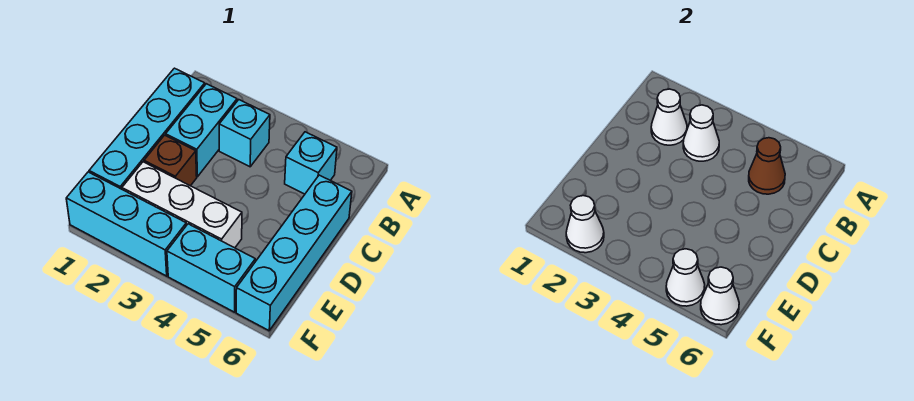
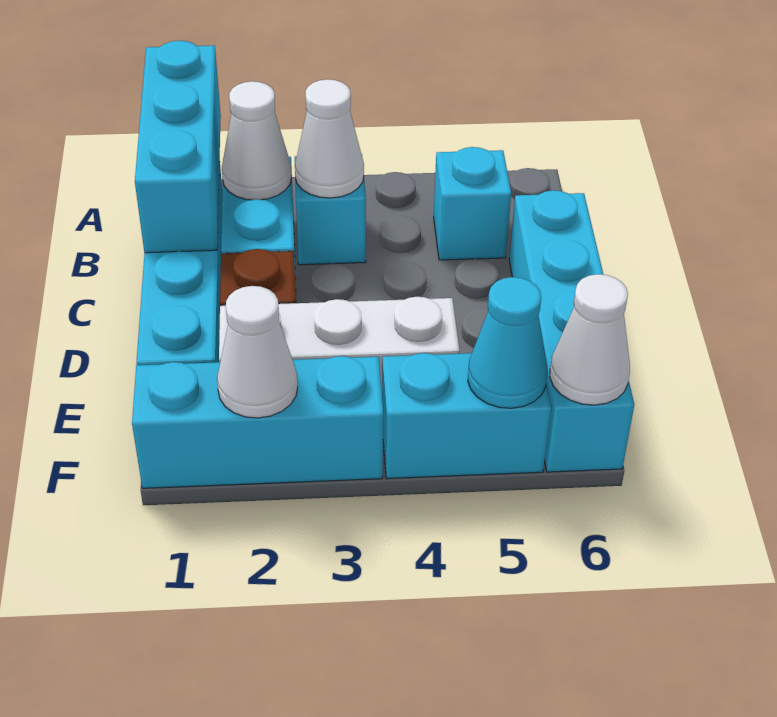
none -> cyan 1x3 brick [135,41,221,253]
brown 1x1 cone [749,138,785,194] -> none
white 1x1 cone [666,249,705,306] -> cyan 1x1 cone [468,277,547,408]

